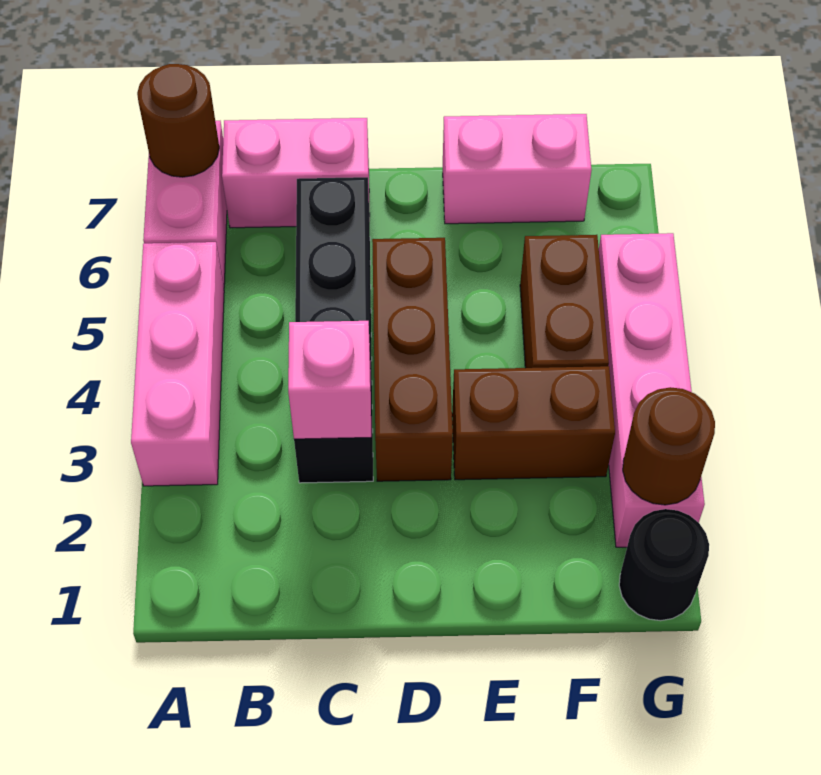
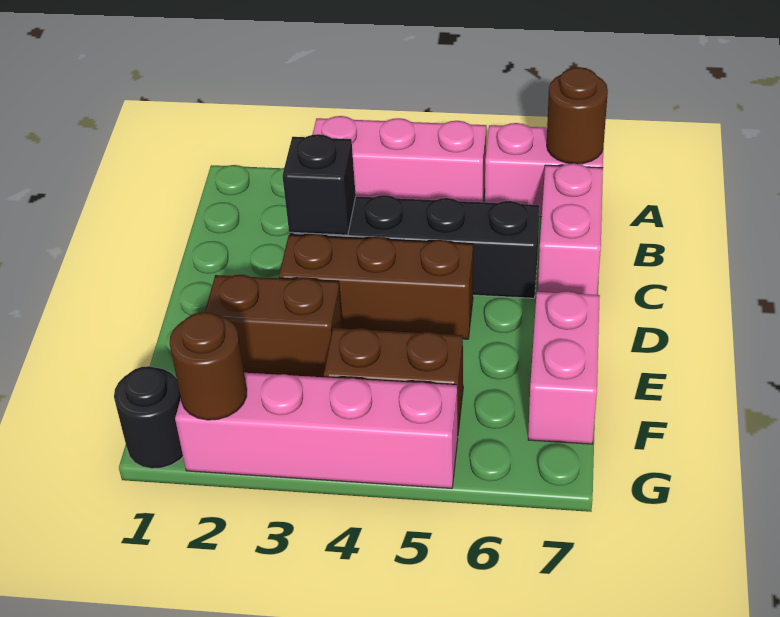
pink 1x1 brick [288,321,371,439] -> black 1x1 brick [282,134,356,235]
brown 1x2 brick [452,366,615,480] -> brown 1x2 brick turned to [205,275,343,377]

